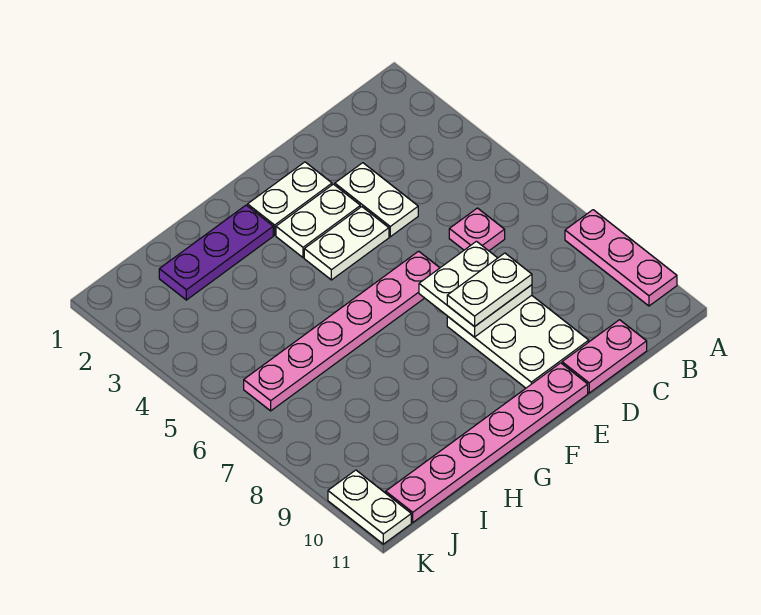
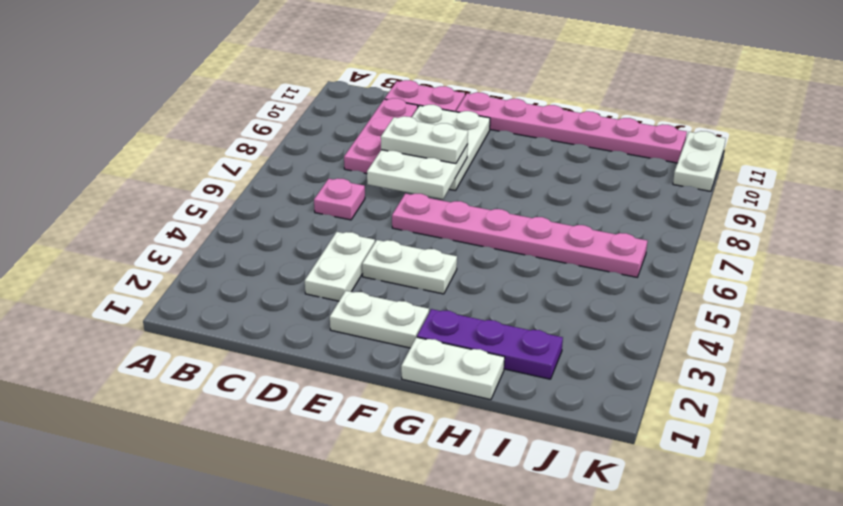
pink 1x3 plate [565,210,677,306] -> pink 1x3 plate moved to [344,98,418,174]
white 1x2 plate [276,184,360,258] -> white 1x2 plate moved to [401,337,505,400]

